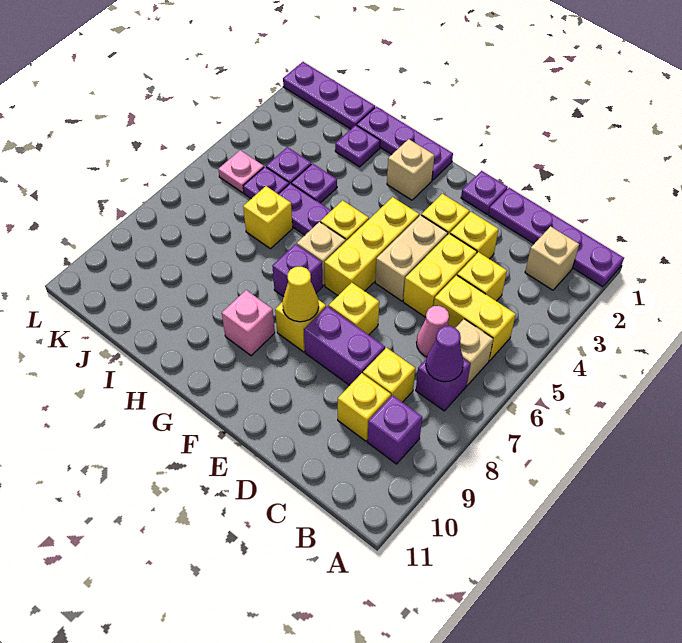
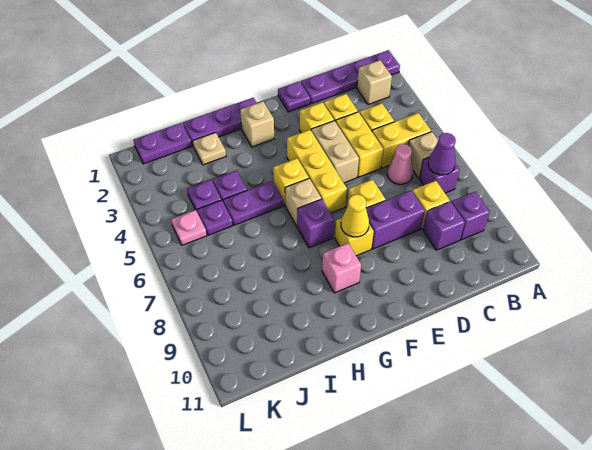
yellow 1x1 brick [338,373,391,441] -> purple 1x1 brick [423,202,465,250]
purple 1x1 plate [335,125,380,167] -> tan 1x1 plate [193,132,226,165]
yellow 1x1 brick [243,186,293,249] -> none
purple 1x3 plate [283,62,375,129] -> purple 1x2 plate [133,123,192,164]

